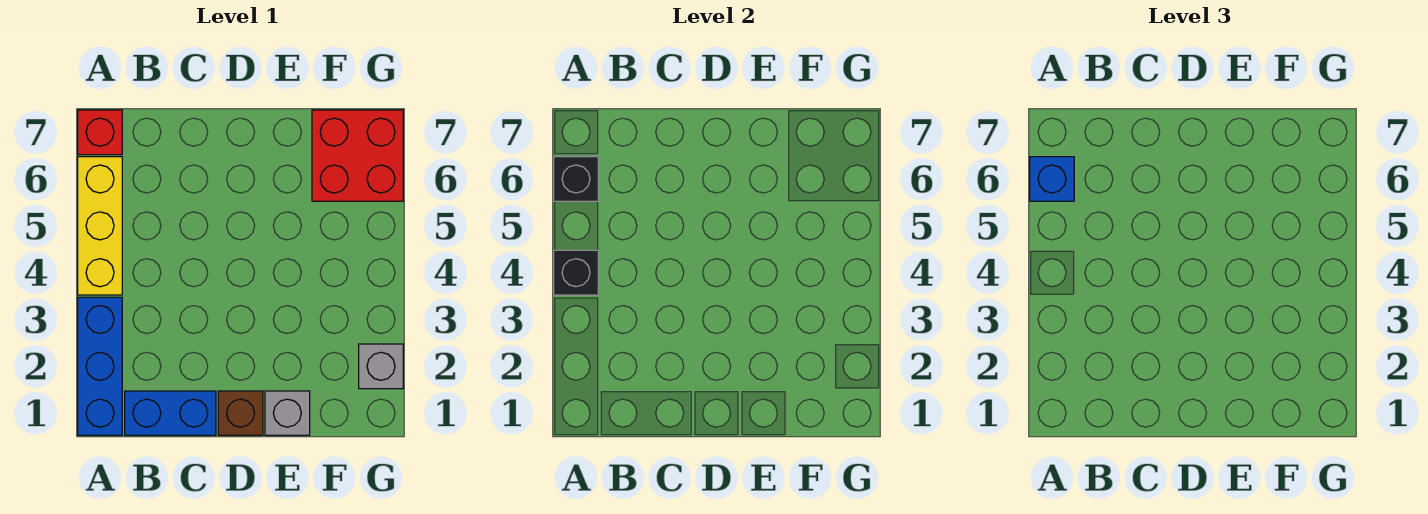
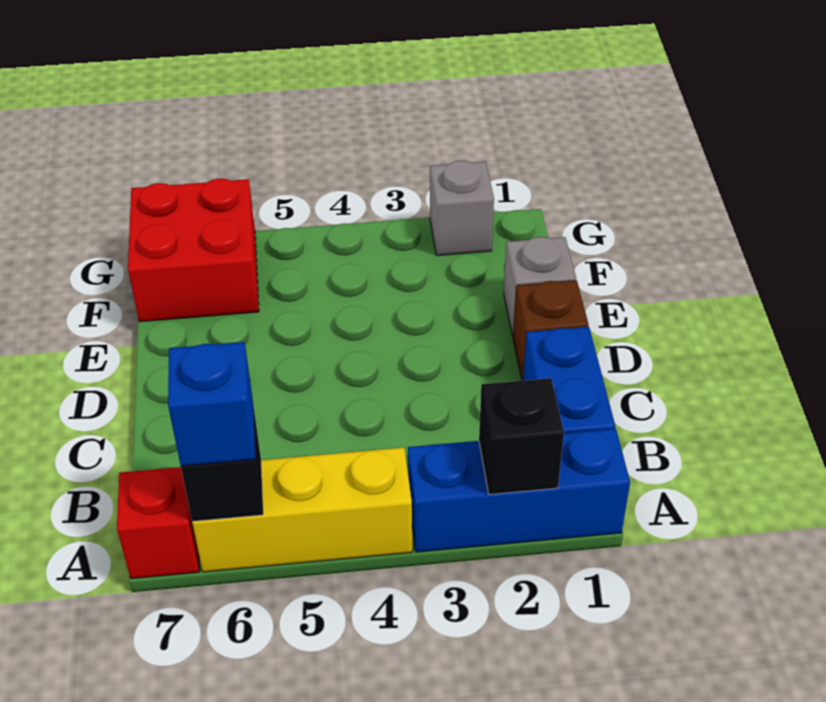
black 1x1 brick [554,250,598,295] -> black 1x1 brick moved to [479,378,564,494]

